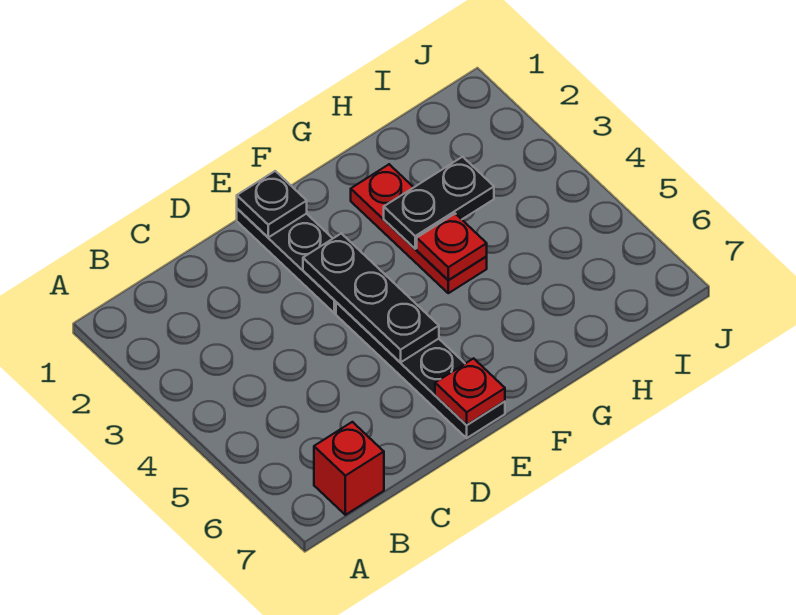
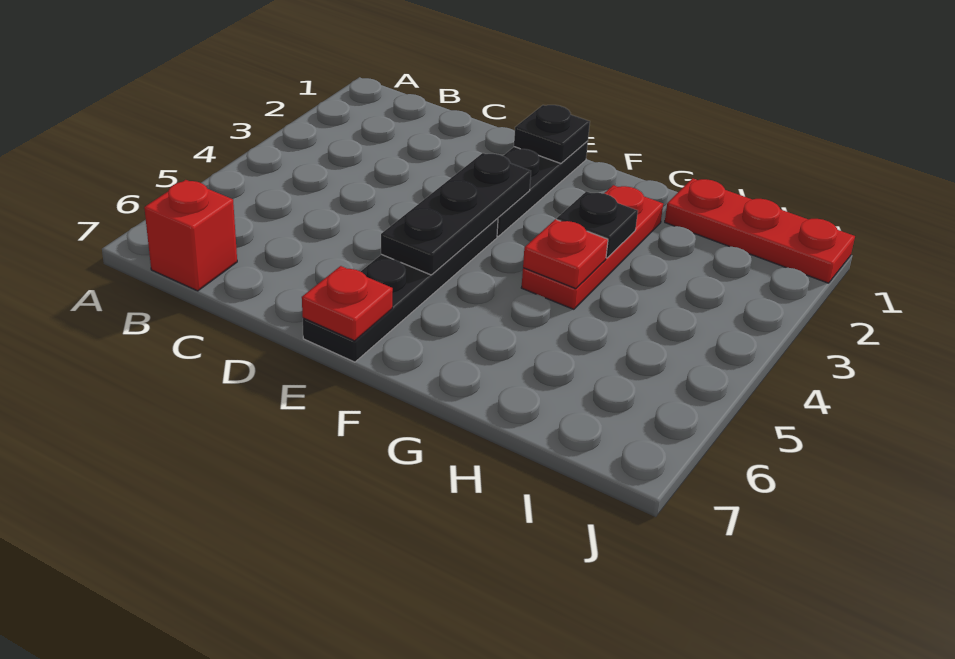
black 1x2 plate [384,157,494,249] -> black 1x1 plate [557,191,638,258]
none -> red 1x3 plate [665,178,855,283]

